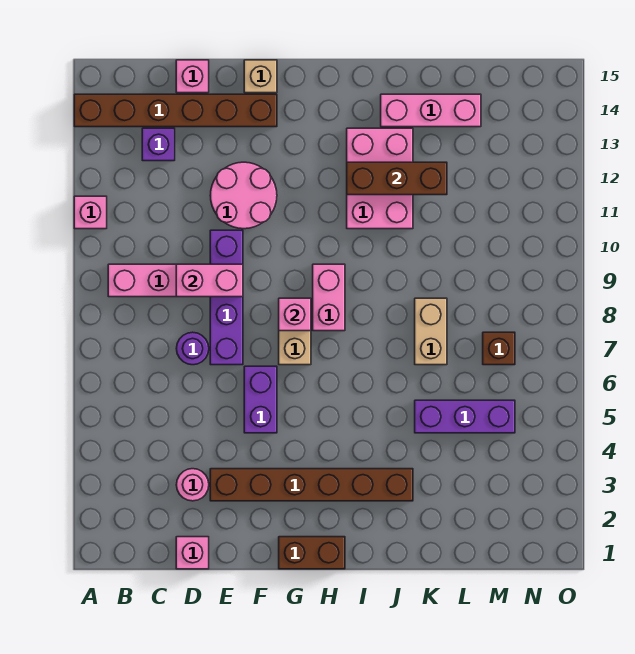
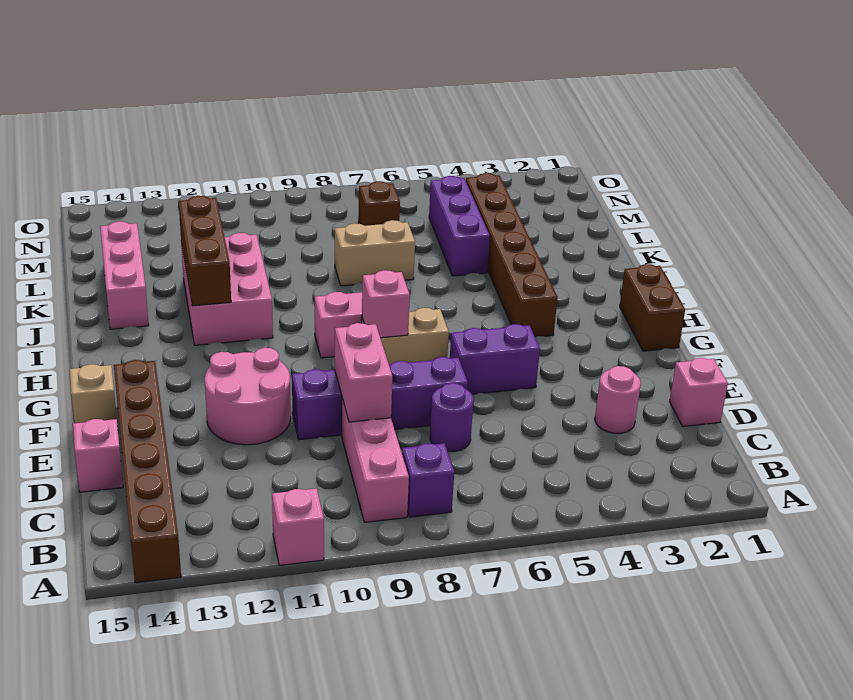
purple 1x1 brick [142,128,175,161] -> purple 1x1 brick moved to [402,443,454,517]
brown 1x6 brick [210,469,413,501] -> brown 1x6 brick moved to [466,173,558,337]
pink 2x3 brick [347,128,413,229] -> pink 2x3 brick turned to [181,233,273,345]

